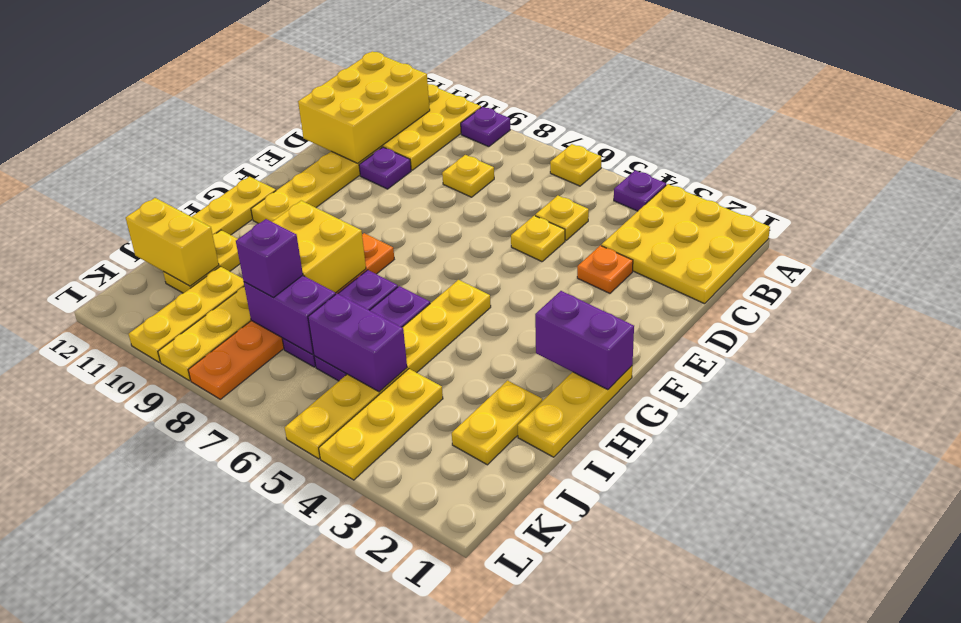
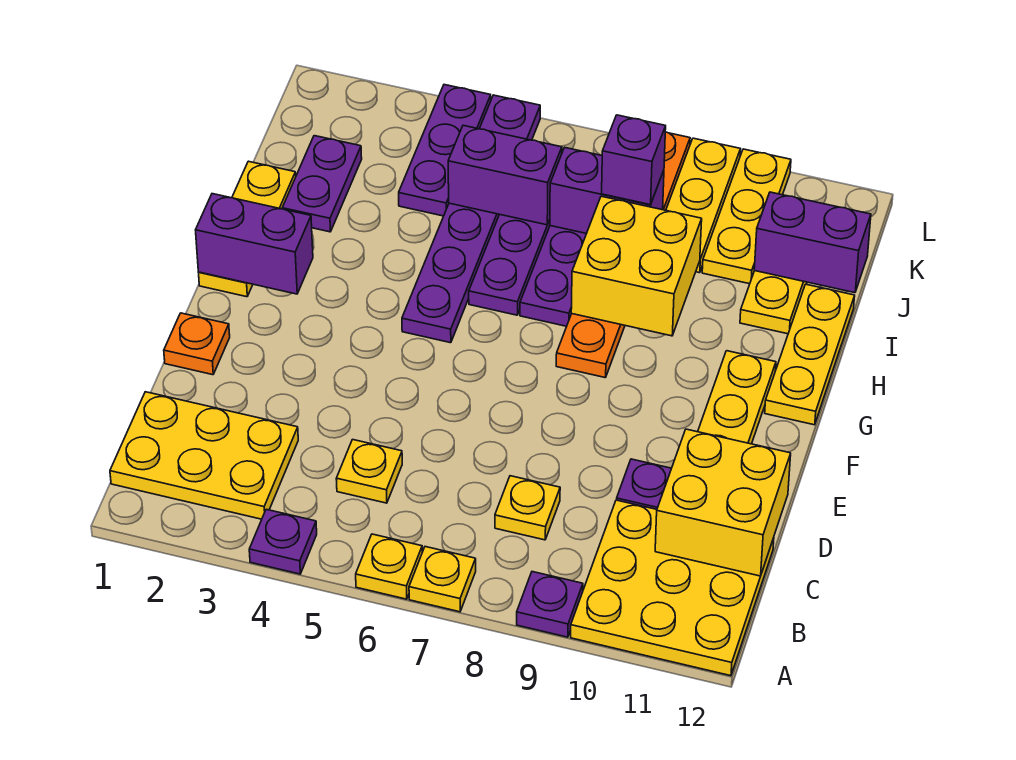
yellow 3x3 plate [601,184,770,304] -> yellow 2x3 plate [110,392,298,519]
yellow 2x3 brick [298,51,430,163] -> yellow 2x2 brick [655,429,791,576]
orange 1x1 plate [577,245,633,293] -> orange 1x1 plate moved to [164,313,230,375]
yellow 1x1 plate [511,216,565,262] -> yellow 1x1 plate moved to [409,547,476,612]
yellow 1x6 plate [285,280,491,459] -> purple 1x6 plate [402,95,540,343]
yellow 1x2 plate [452,381,542,465] -> purple 1x2 plate [282,136,362,232]
yellow 1x3 plate [319,369,443,480] -> purple 1x3 plate [399,85,491,216]
yellow 1x2 brick [126,198,219,286] -> purple 1x2 brick [754,192,871,293]

